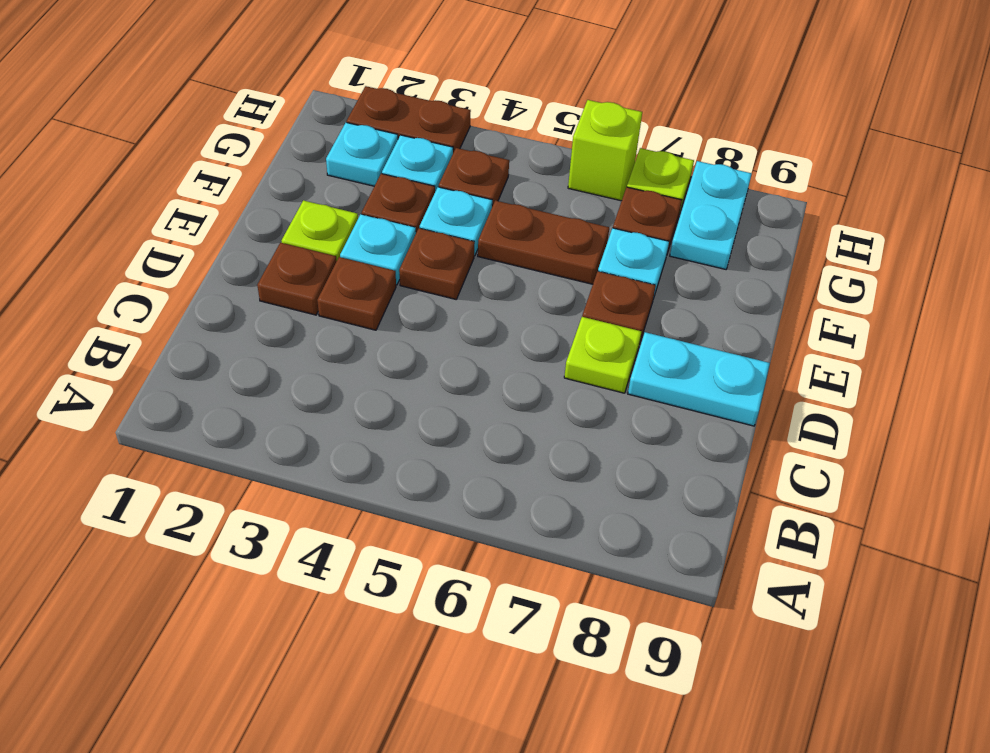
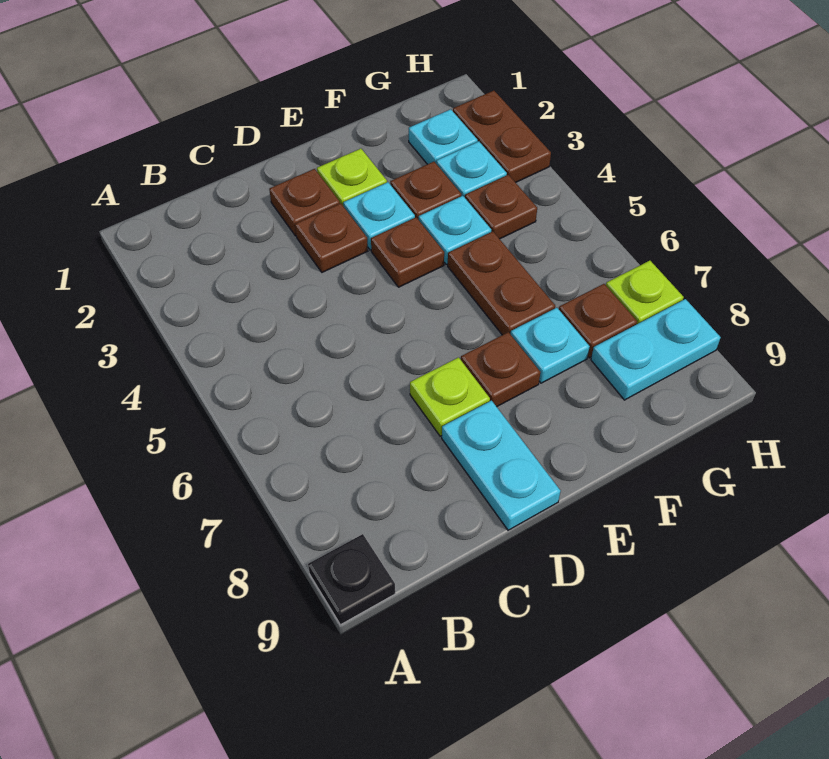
none -> black 1x1 plate [308,534,395,625]
lime 1x1 brick [568,100,642,201] -> none

